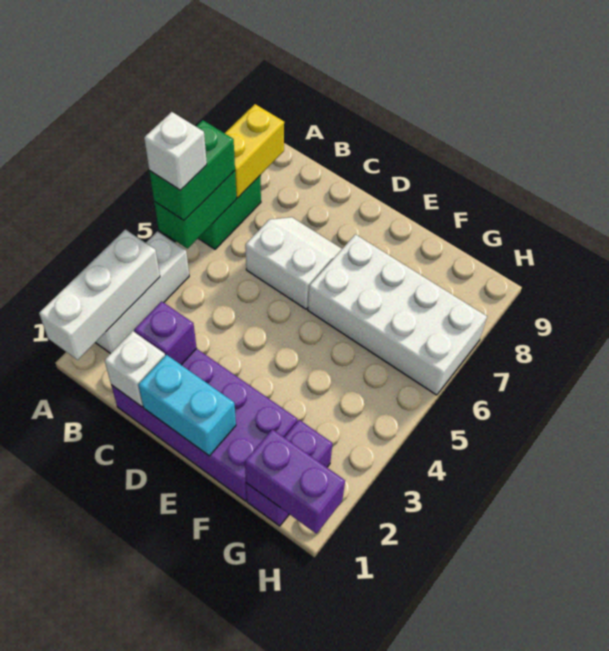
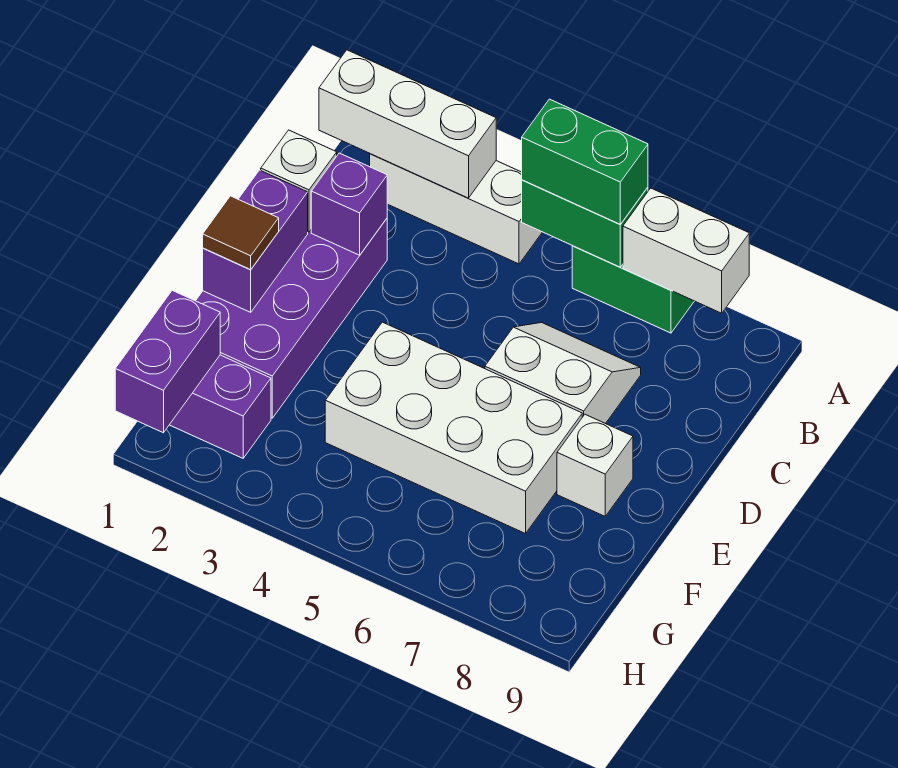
white 1x1 brick [144,112,207,190] -> white 1x1 brick moved to [557,414,633,516]
yellow 1x2 brick [225,104,284,198] -> white 1x2 brick [623,188,749,313]
white 2x2 slope [245,217,342,309] -> white 2x2 slope turned to [485,323,641,424]
cyan 1x2 brick [138,355,236,456] -> purple 1x2 brick [203,170,308,312]
none -> brown 1x1 tile [203,196,279,269]
white 2x4 brick [308,234,487,395] -> white 2x4 brick turned to [325,322,582,534]

